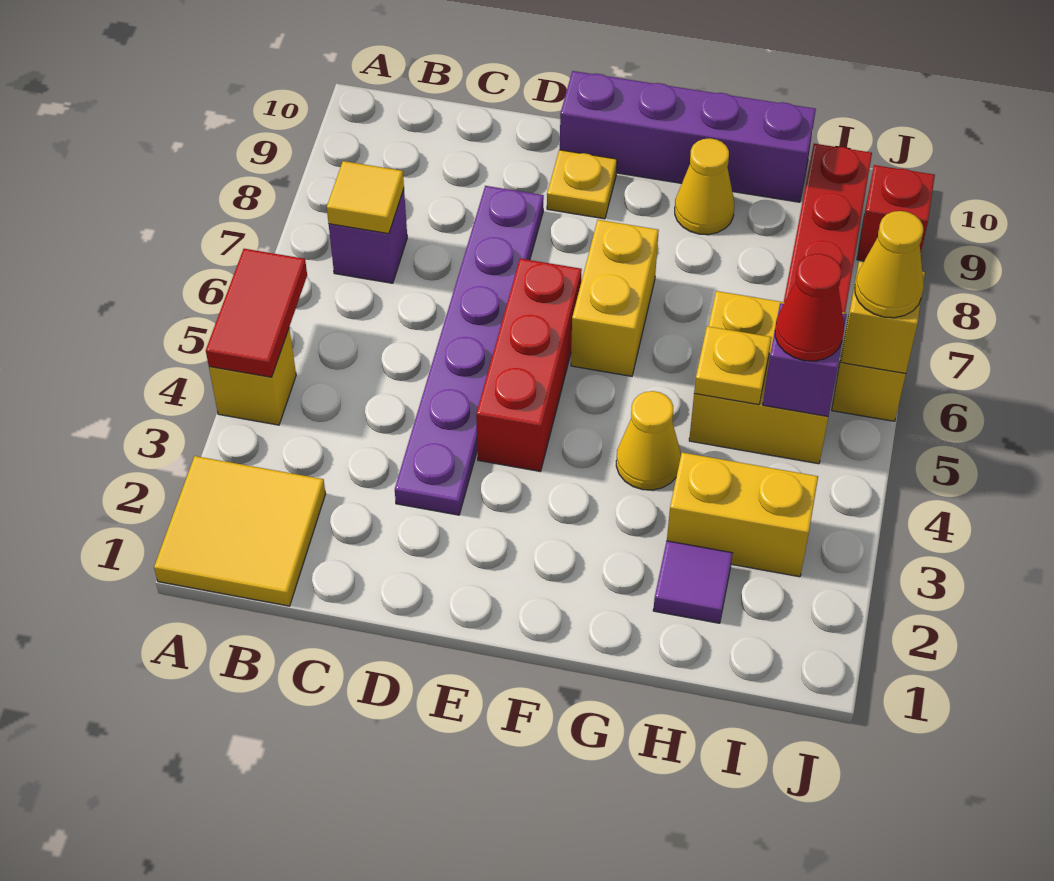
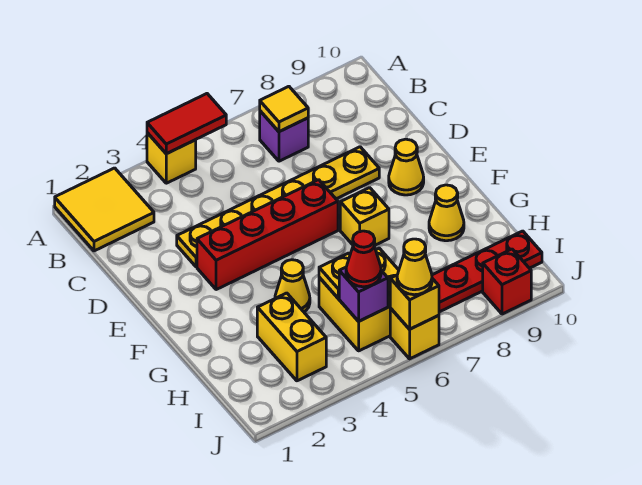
purple 1x6 plate [395,186,544,515] -> yellow 1x6 plate [177,147,379,267]
red 1x3 brick [476,259,582,472] -> red 1x4 brick [197,180,338,290]
yellow 1x1 plate [547,150,617,219] -> yellow 1x1 cone [389,139,424,195]
purple 1x4 brick [560,71,816,202] -> none
yellow 1x2 brick [571,220,659,376] -> yellow 1x1 brick [340,188,389,246]
purple 1x1 tile [653,541,732,623] -> none

